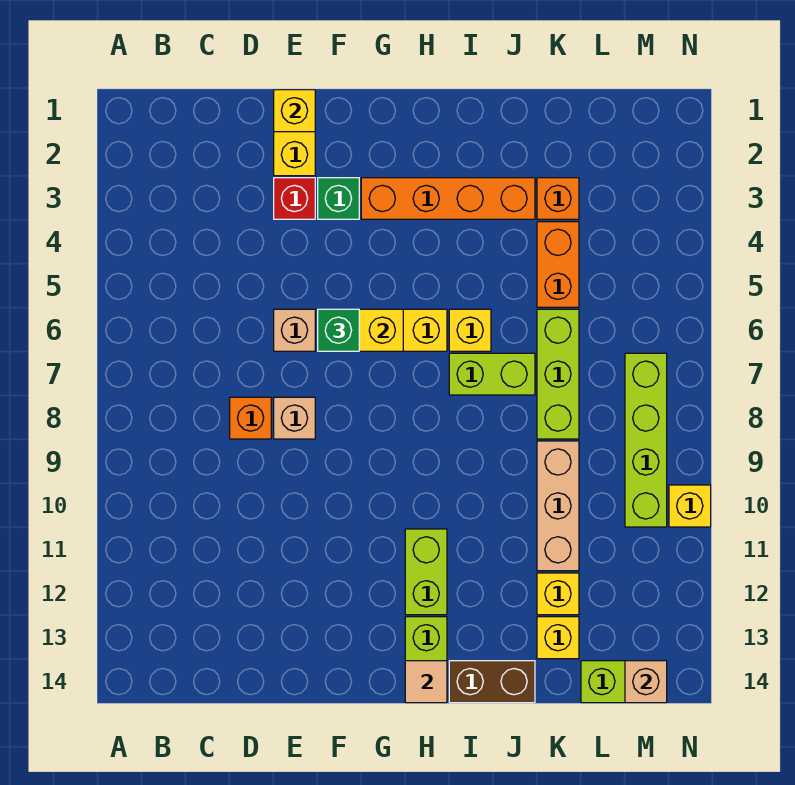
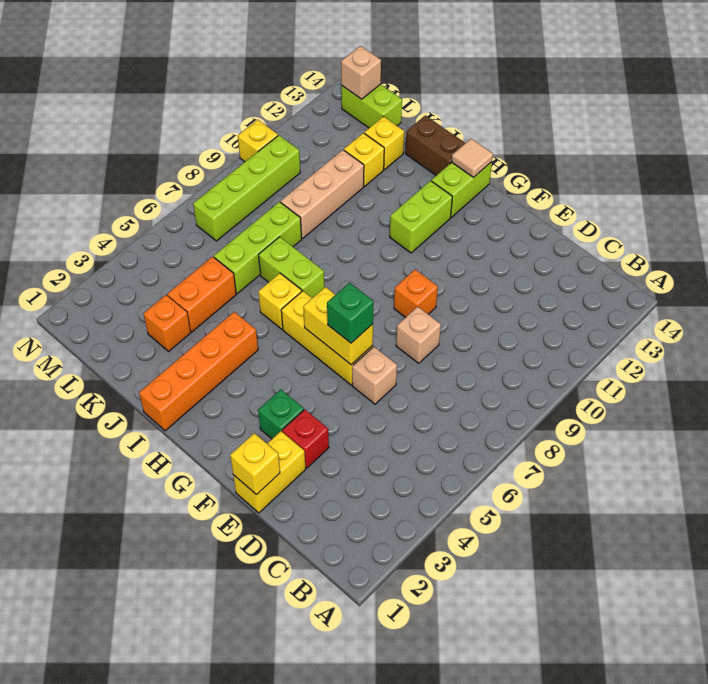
orange 1x1 brick [230,397,271,439] -> orange 1x1 brick moved to [394,269,438,318]
orange 1x4 brick [361,178,535,219] -> orange 1x4 brick turned to [139,312,258,431]

